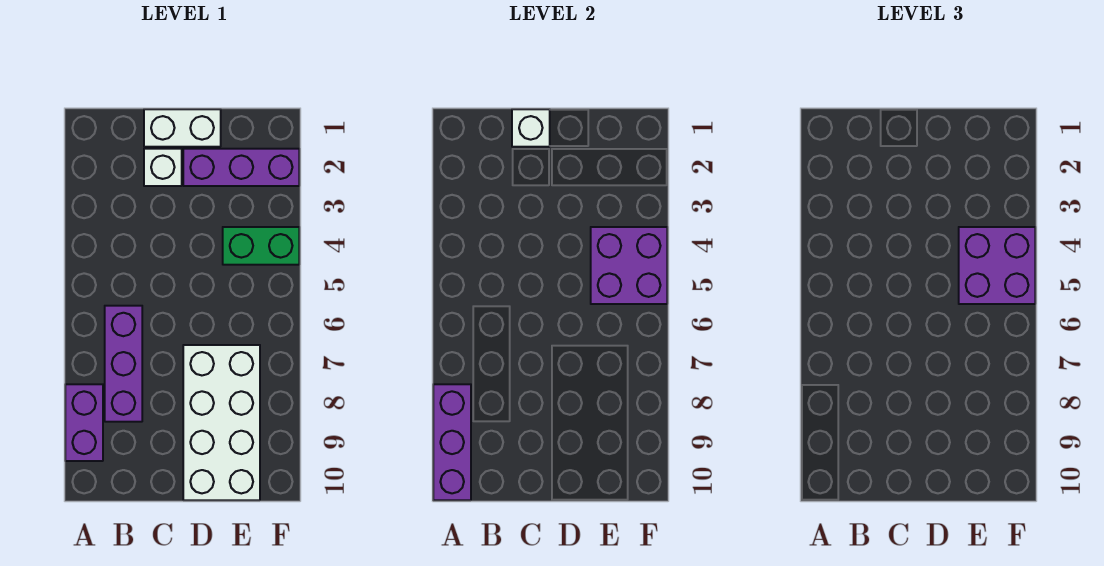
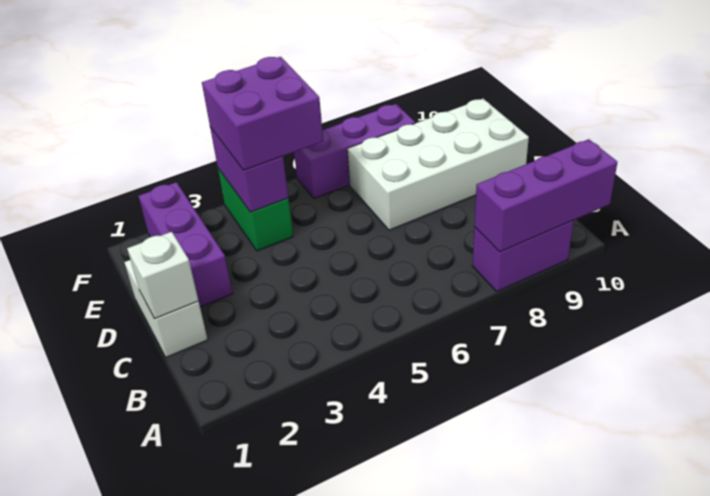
purple 1x3 brick [105,306,142,422] -> purple 1x3 brick moved to [294,104,415,198]
white 1x1 brick [144,149,182,186] -> none
purple 2x2 brick [591,227,667,304] -> purple 1x2 brick [210,127,288,212]

